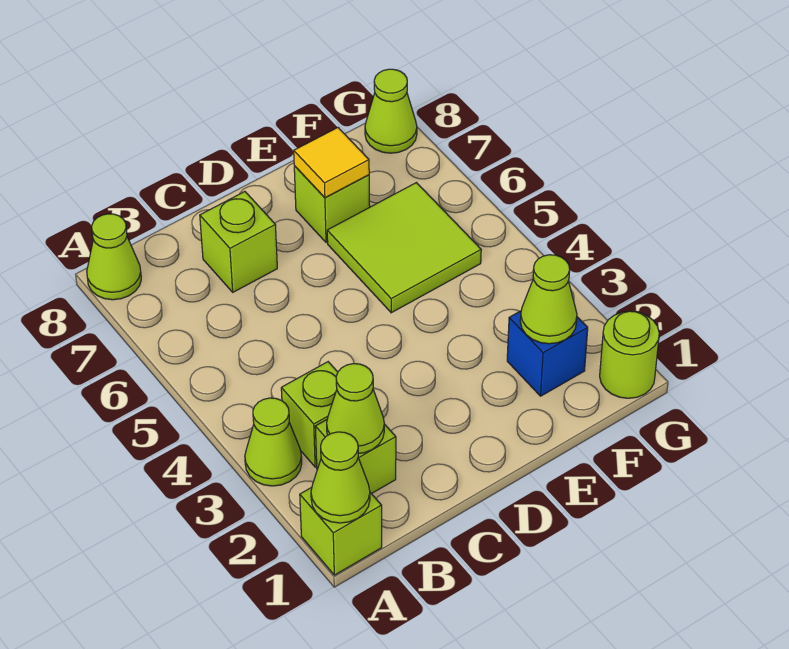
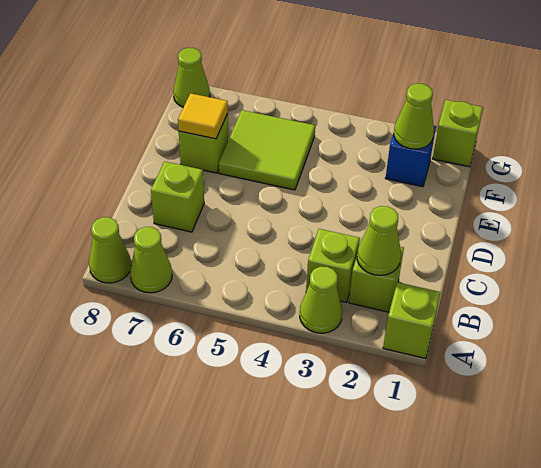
lime 1x1 cone [311,432,370,523] -> lime 1x1 cone moved to [130,227,172,293]
lime 1x1 round brick [600,311,659,398] -> lime 1x1 brick [433,100,483,167]

